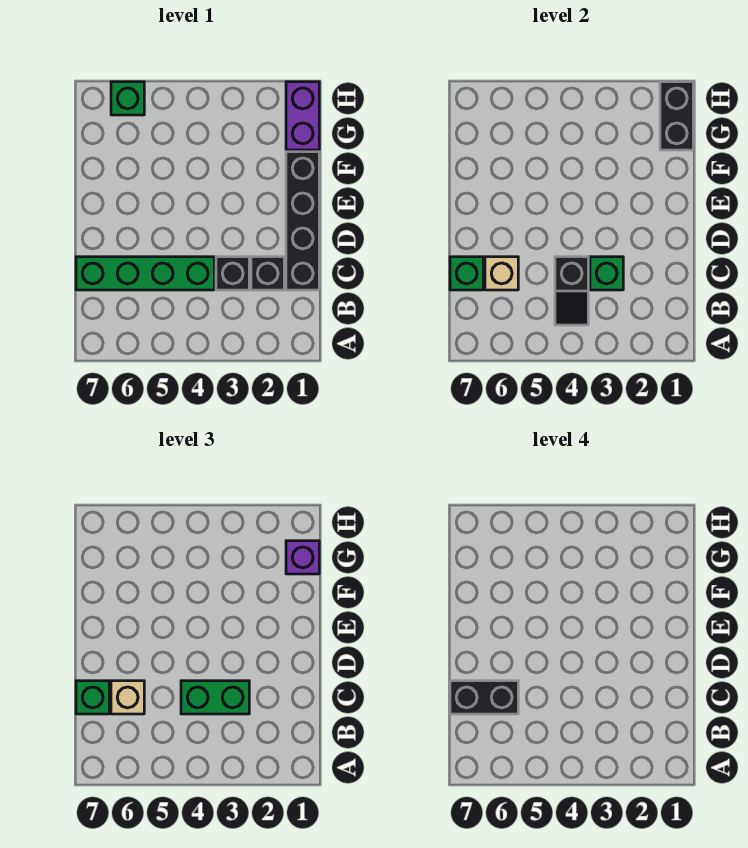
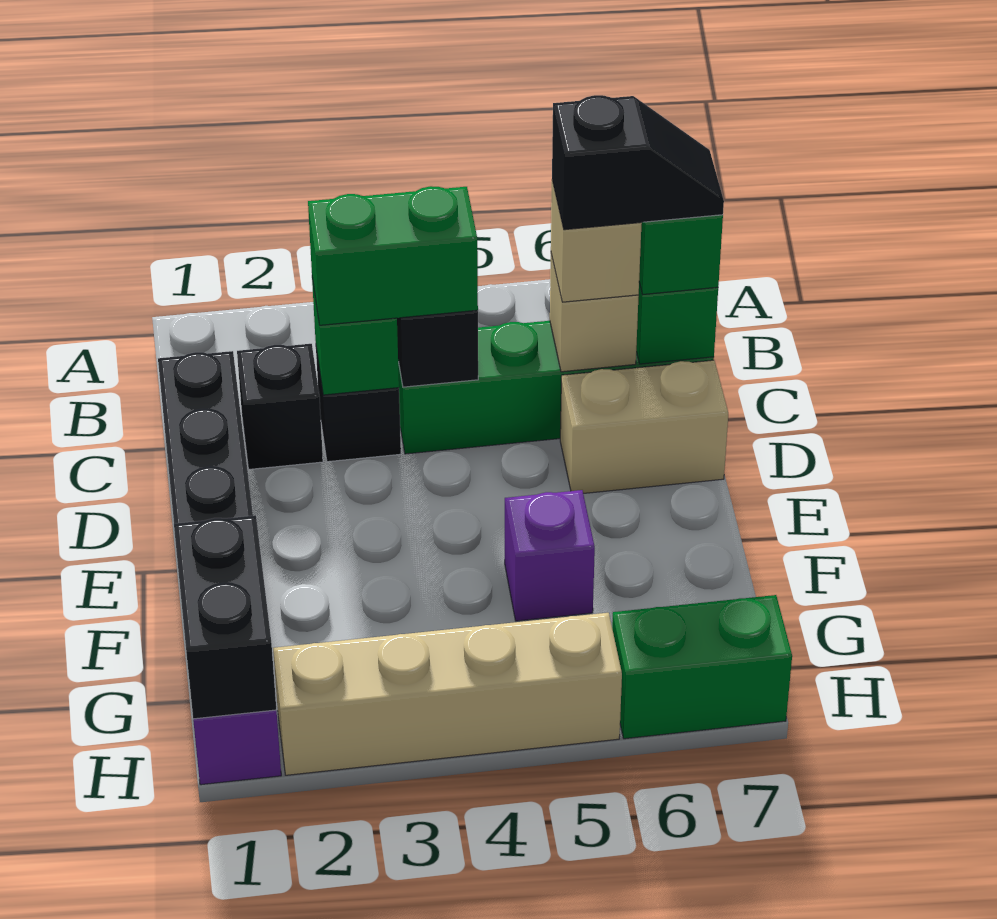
black 1x2 brick [450,681,518,714] -> black 1x2 slope [552,95,724,230]
none -> tan 1x2 brick [560,360,728,493]
purple 1x1 brick [286,541,319,574] -> purple 1x1 brick moved to [505,490,595,621]
none -> tan 1x4 brick [273,613,622,775]
green 1x1 brick [111,82,144,115] -> green 1x2 brick [612,595,792,739]

